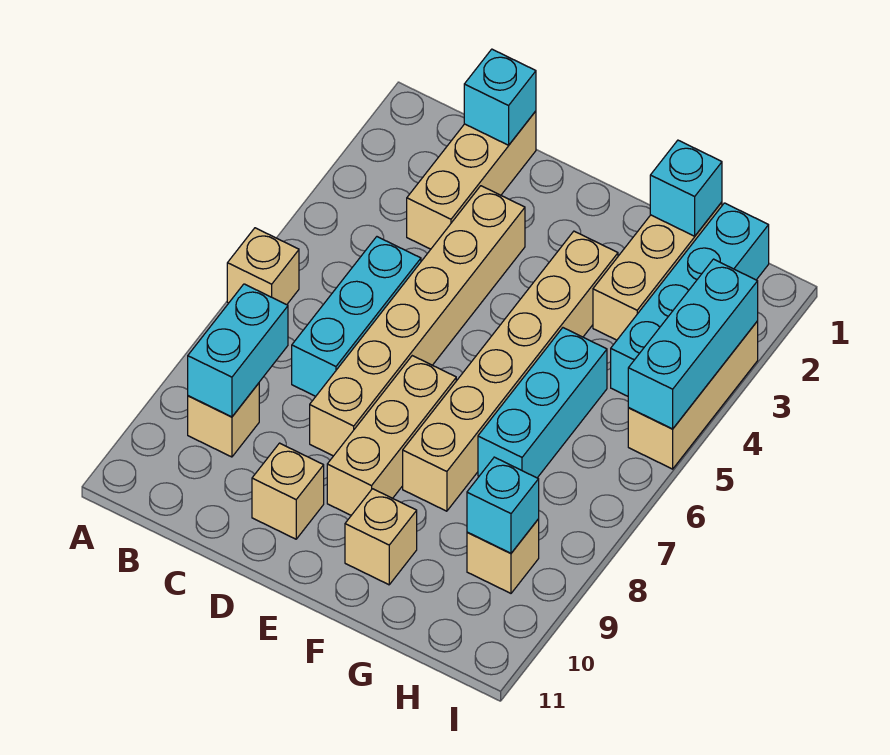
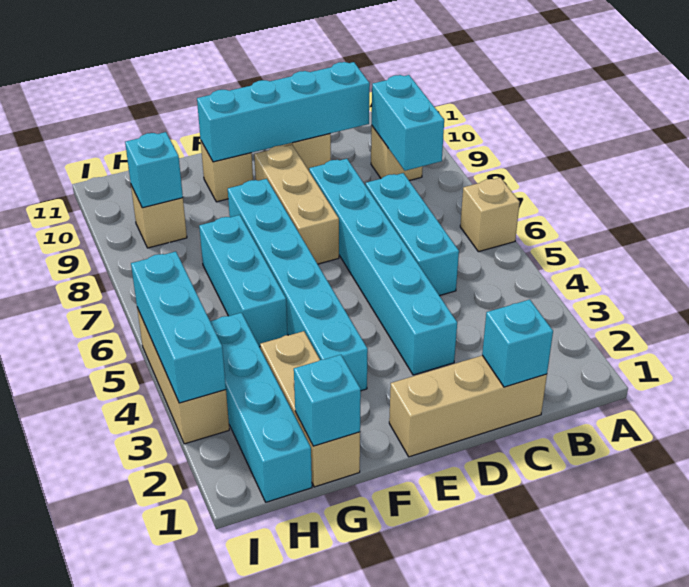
tan 1x3 brick [407,111,536,249] -> tan 1x3 brick turned to [389,355,547,457]
none -> cyan 1x4 brick [197,62,370,162]
tan 1x6 brick [310,186,525,456] -> cyan 1x6 brick [309,159,457,375]
tan 1x6 brick [403,231,618,511] -> cyan 1x6 brick [228,179,368,391]

